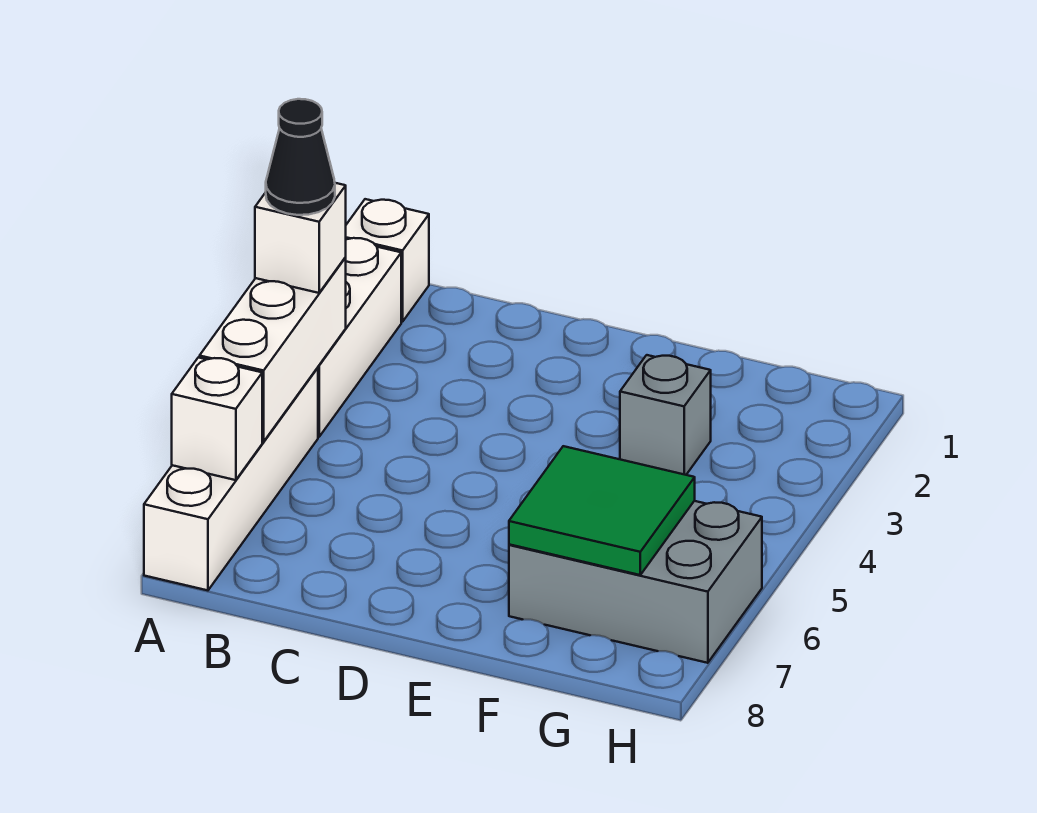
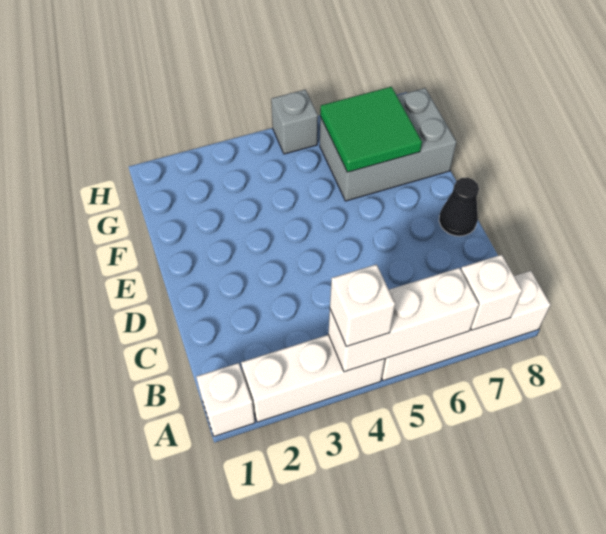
black 1x1 cone [266,99,335,215] -> black 1x1 cone moved to [439,178,479,236]
grey 1x1 brick [620,355,711,475] -> grey 1x1 brick moved to [271,90,318,154]
grey 2x3 brick [509,501,762,663] -> grey 2x3 brick turned to [320,88,456,201]

